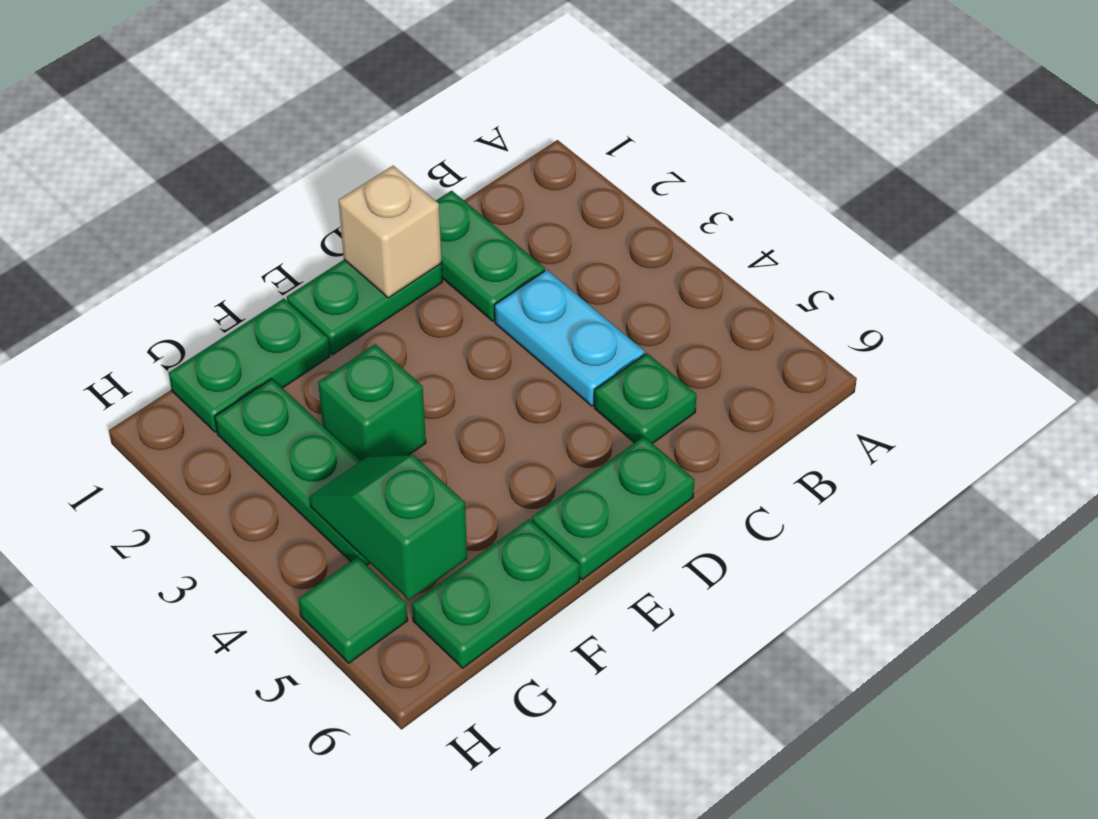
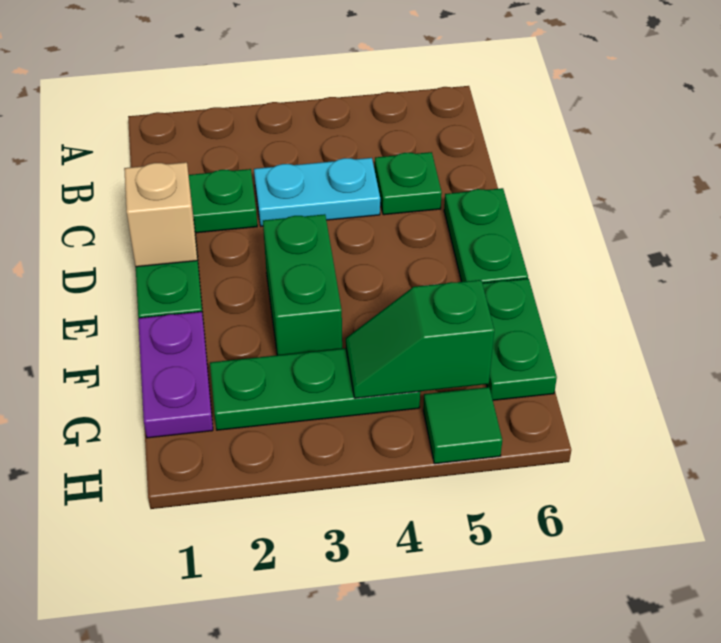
green 1x2 plate [169,299,330,432] -> purple 1x2 plate [138,312,213,438]
green 1x1 brick [318,344,426,461] -> green 1x2 brick [263,214,342,355]

